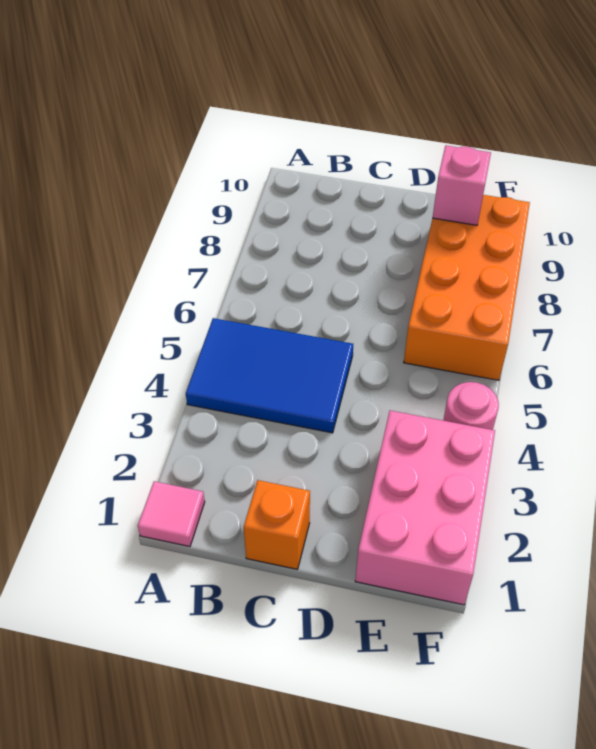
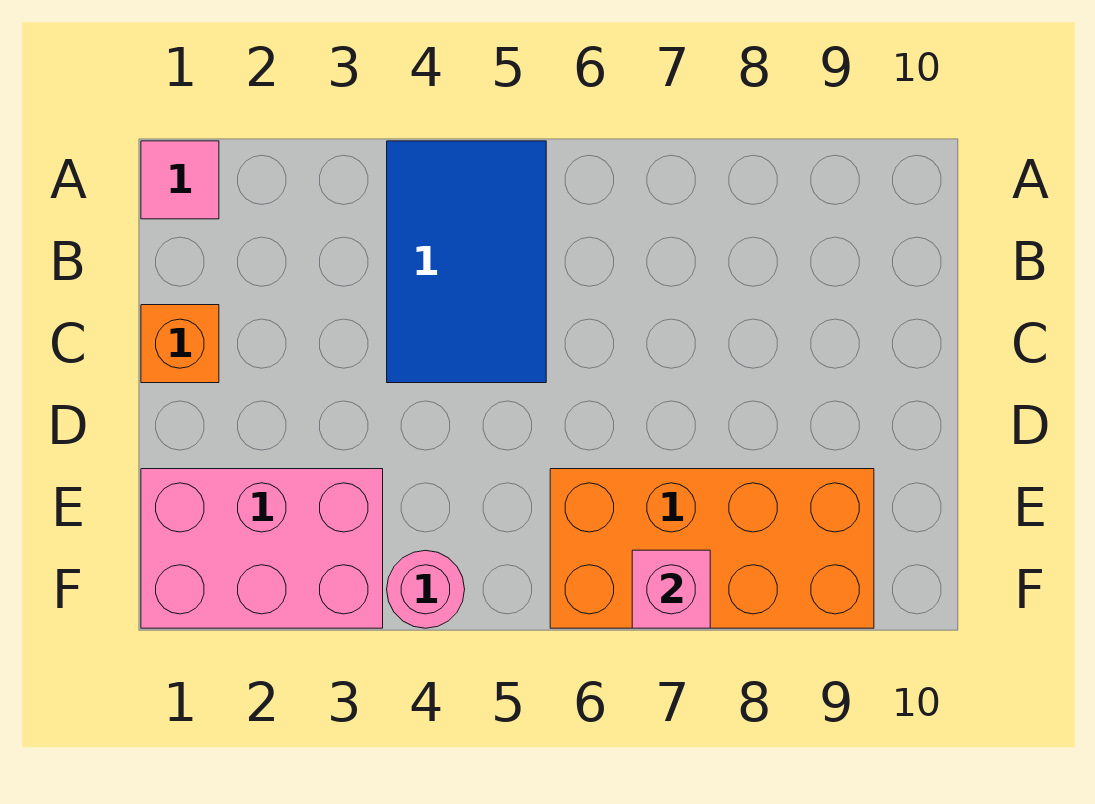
pink 1x1 brick [433,145,491,225] -> pink 1x1 brick moved to [632,550,710,628]

